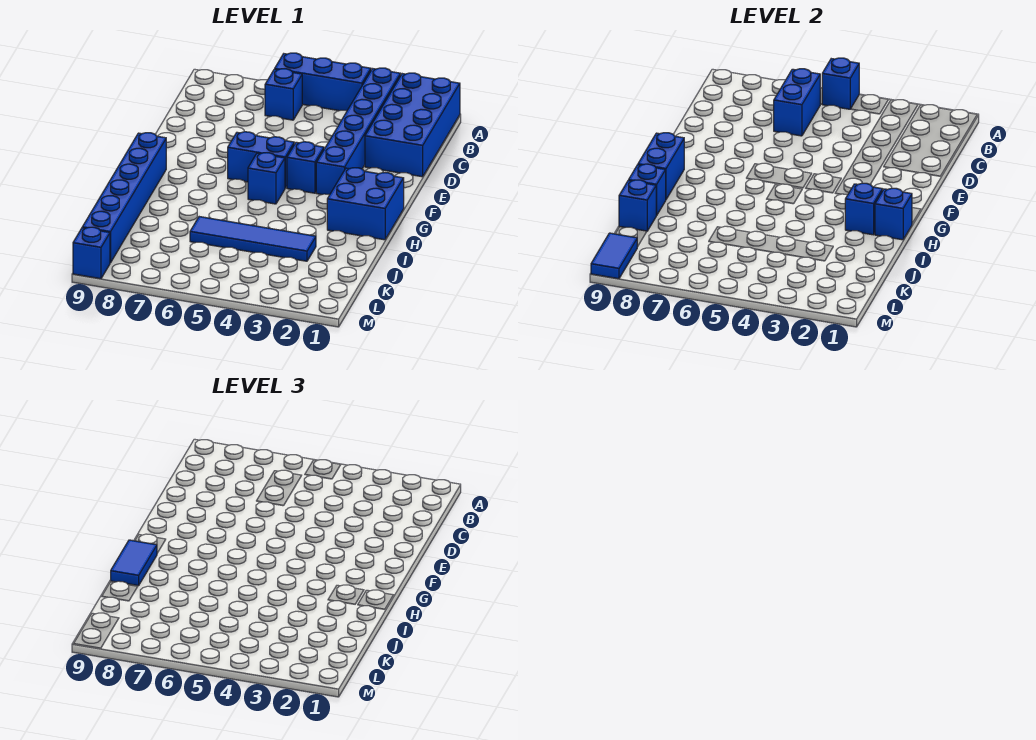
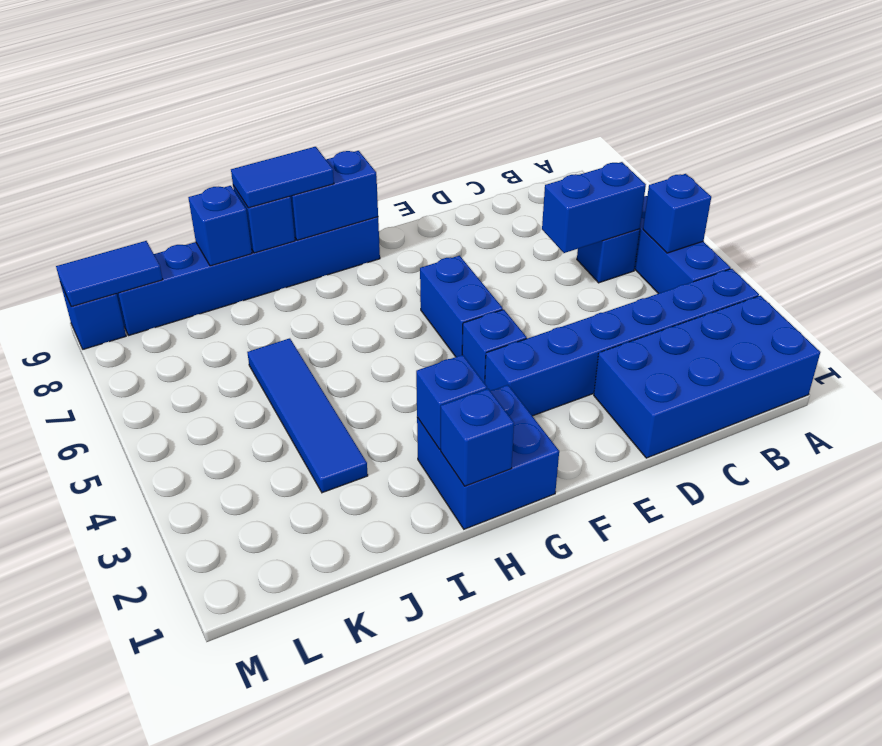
blue 1x1 brick [248,153,285,204] -> none

